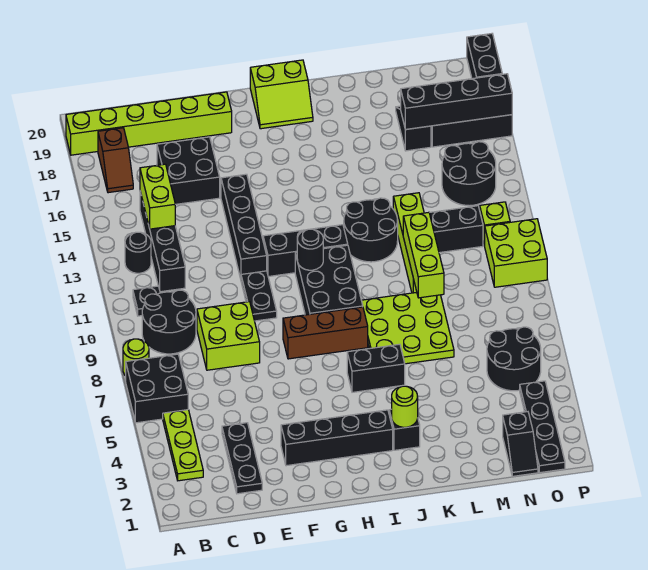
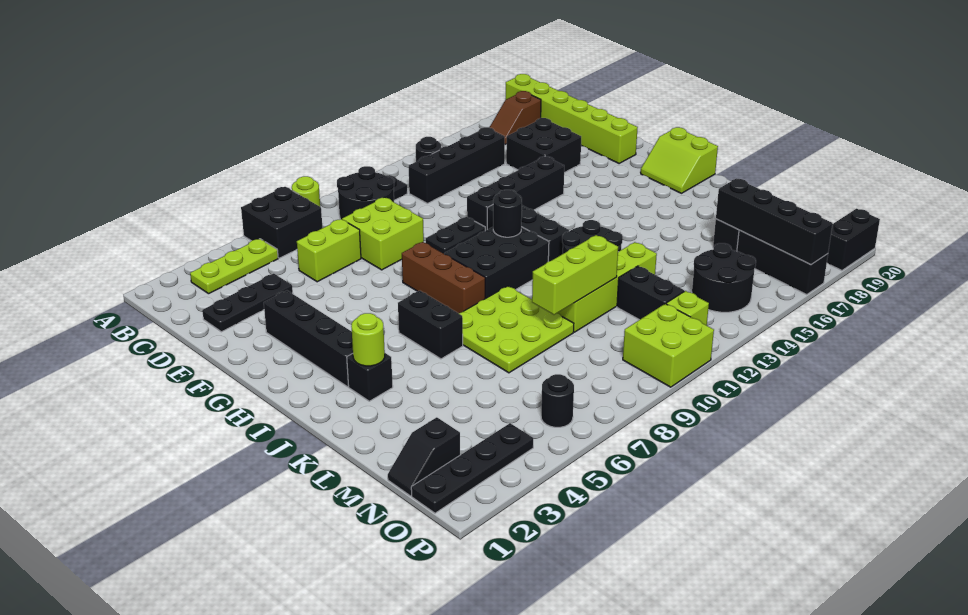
lime 1x2 brick [140,164,175,229] -> lime 1x2 brick moved to [297,219,361,282]
black 2x2 round brick [487,327,541,391] -> black 1x1 round brick [541,374,574,427]

